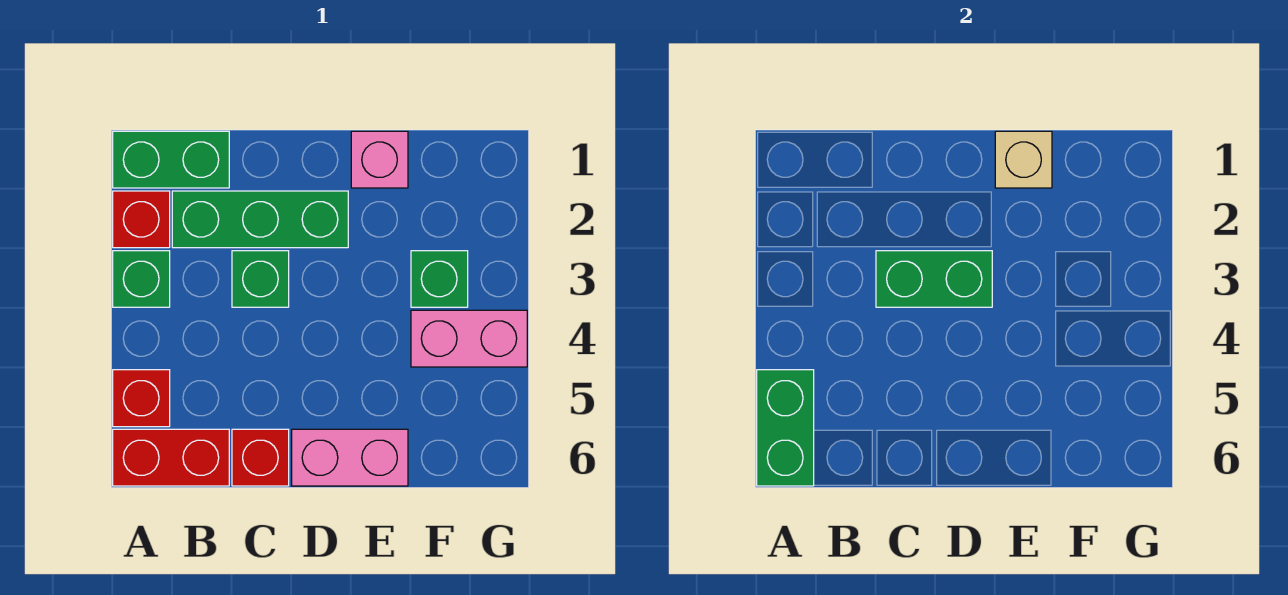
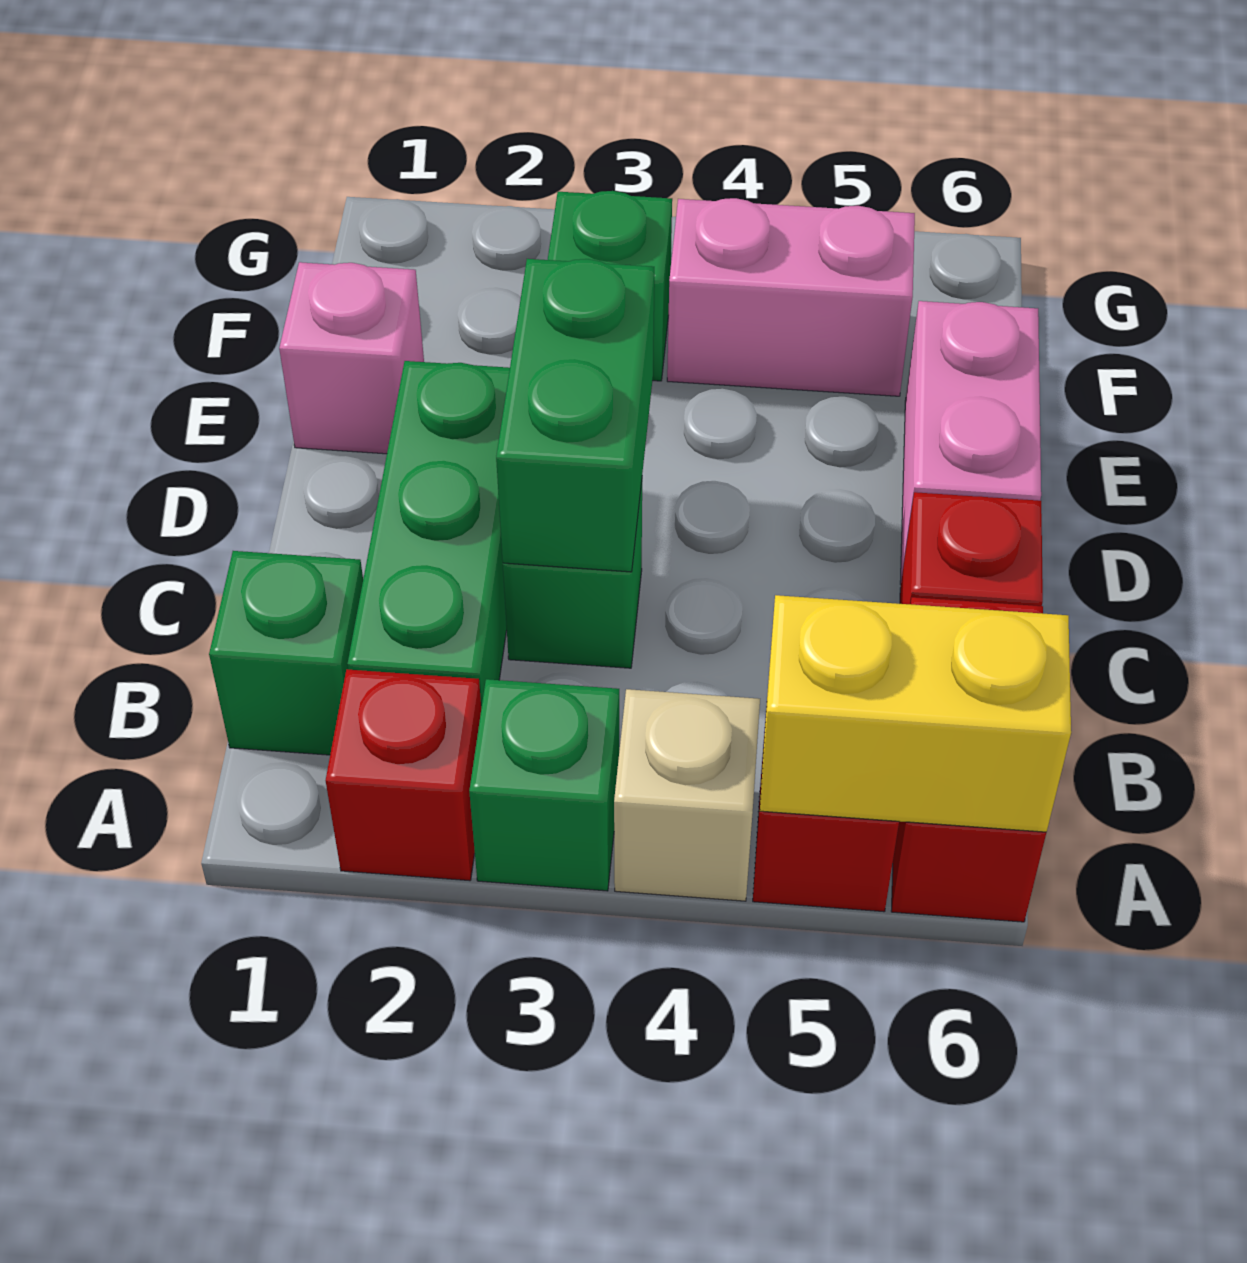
green 1x2 brick [113,131,229,188] -> green 1x1 brick [209,551,363,755]
green 1x2 brick [757,370,814,486] -> yellow 1x2 brick [760,595,1071,832]
tan 1x1 brick [995,131,1052,188] -> tan 1x1 brick moved to [614,689,760,901]
pink 1x2 brick [411,310,527,367] -> pink 1x2 brick turned to [667,198,915,396]

